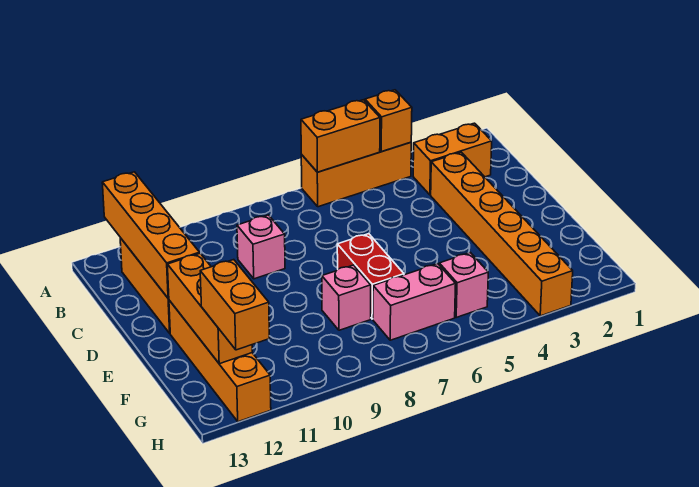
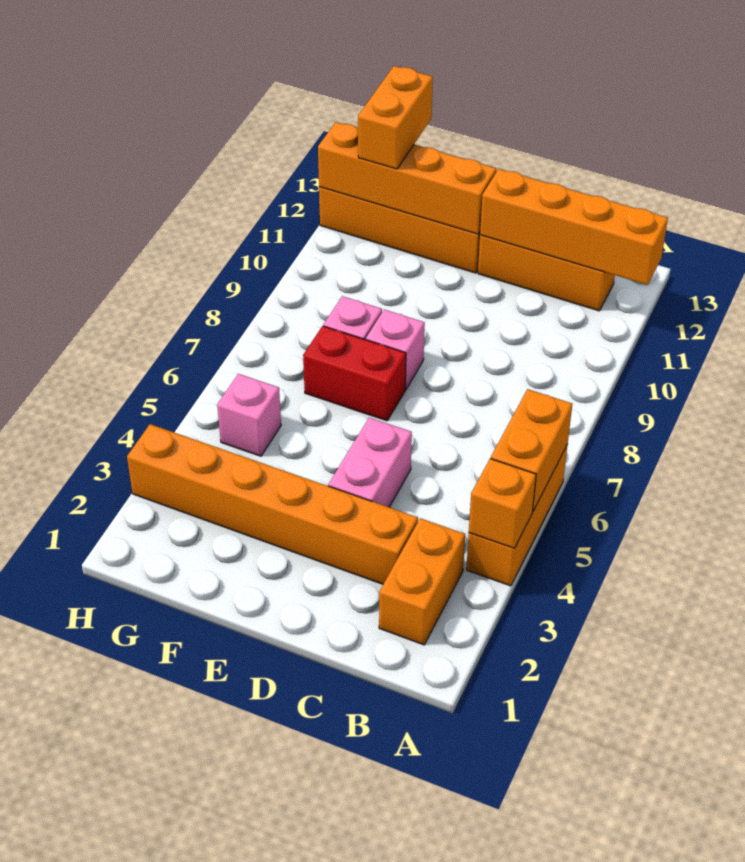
pink 1x1 brick [237,215,285,279] -> pink 1x1 brick moved to [366,310,425,389]
orange 1x3 brick [167,254,252,364] -> orange 1x4 brick [318,122,496,234]
pink 1x2 brick [373,264,456,340] -> pink 1x2 brick moved to [328,418,412,507]
orange 1x2 brick [200,260,269,350] -> orange 1x2 brick turned to [358,66,433,169]

